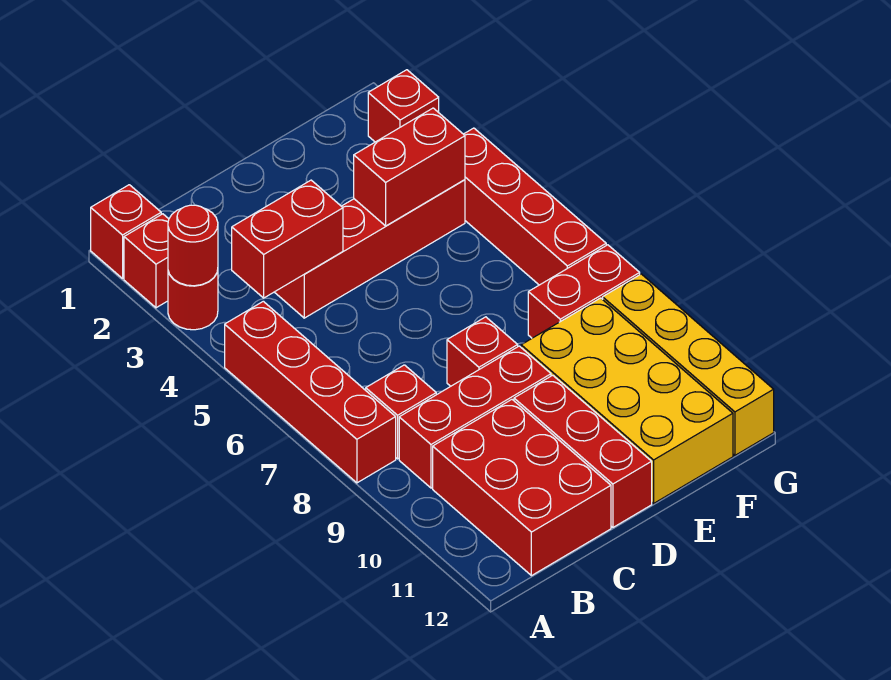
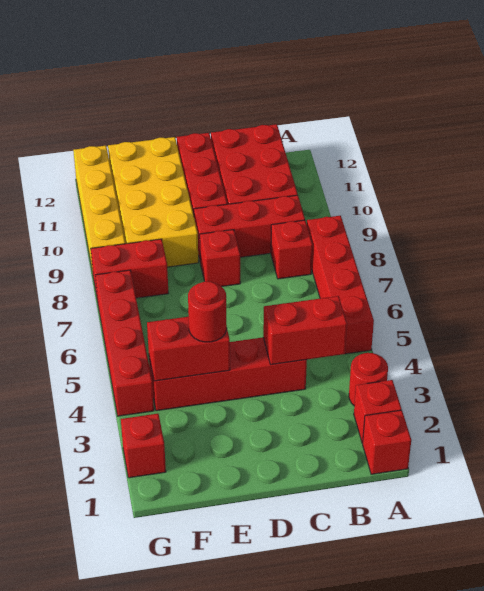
red 1x1 round brick [168,205,218,286] -> red 1x1 round brick moved to [188,281,227,342]

